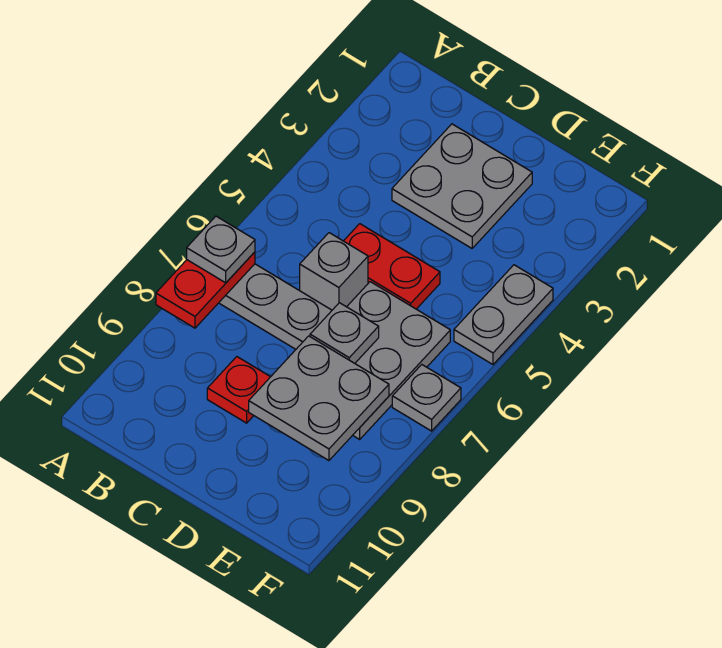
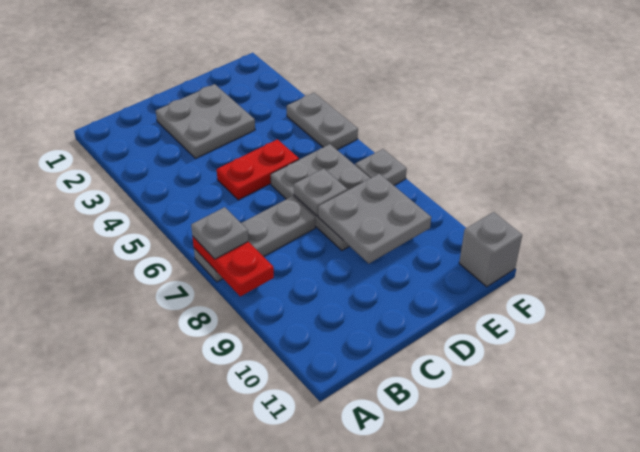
grey 1x1 brick [300,233,368,310] -> grey 1x1 brick moved to [459,212,522,287]
red 1x1 plate [207,357,270,423] -> none

